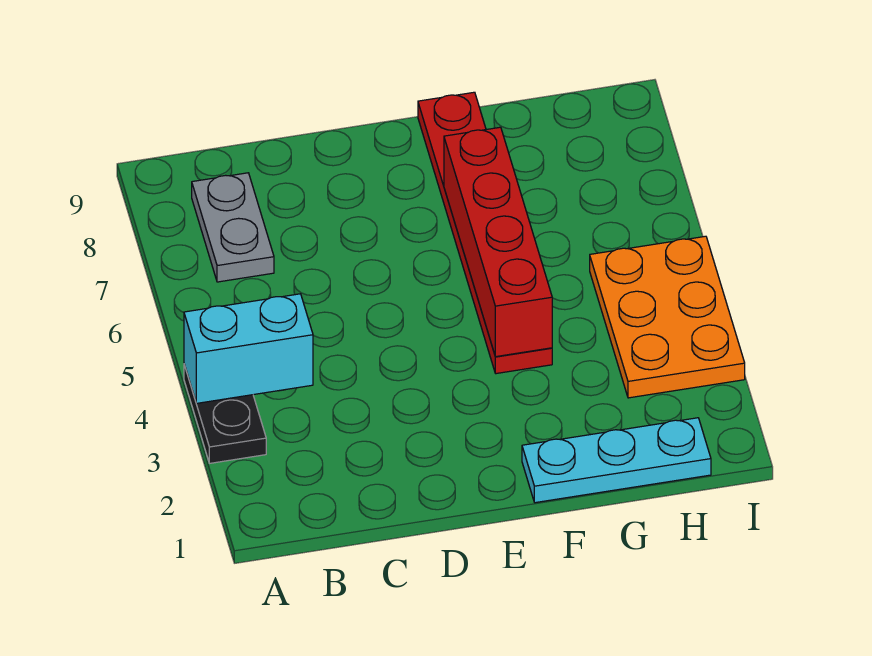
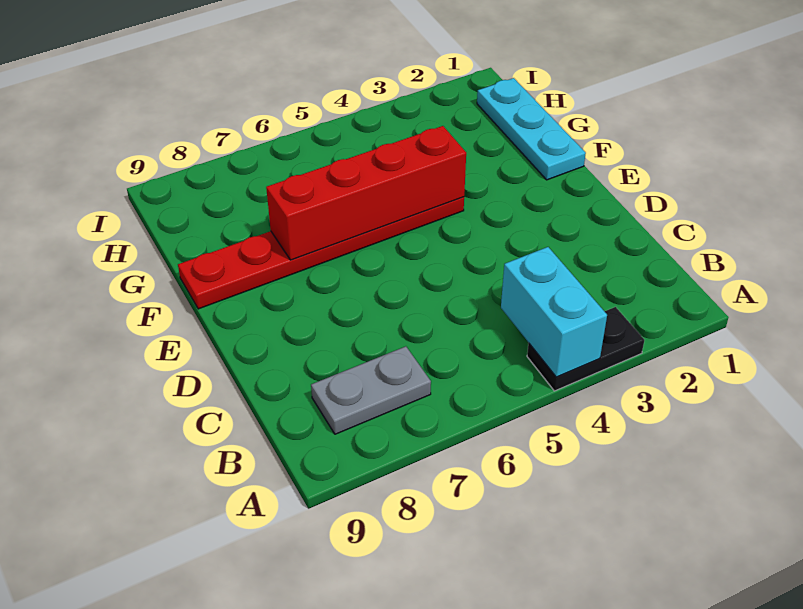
orange 2x3 plate [590,236,745,398] -> none

